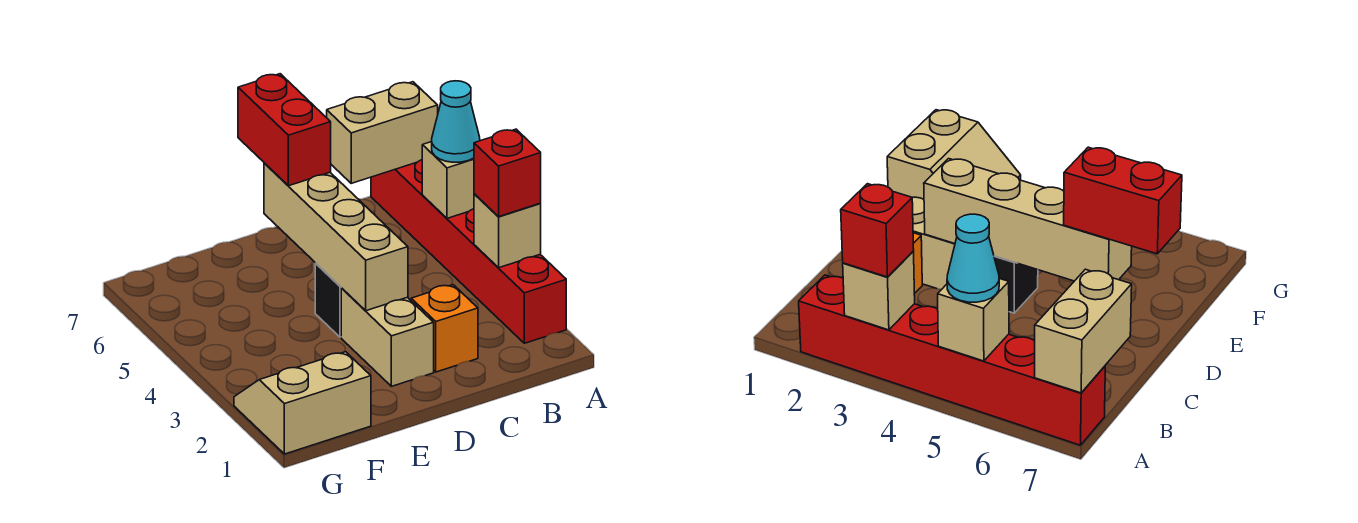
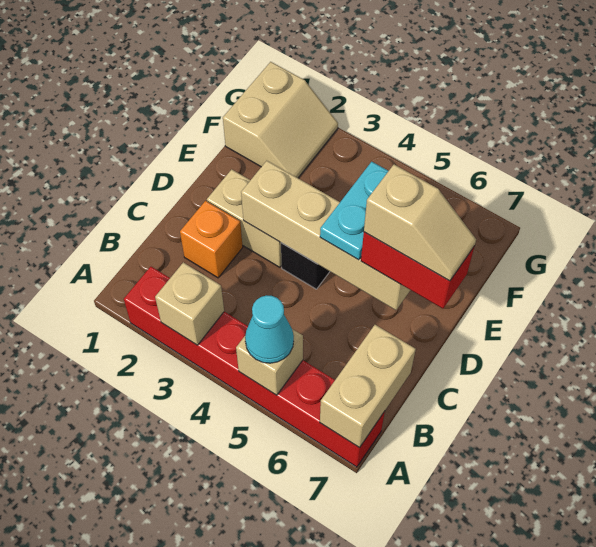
red 1x1 brick [474,129,541,216] -> none
none -> cyan 1x2 plate [320,162,388,260]
none -> tan 1x2 slope [364,165,476,281]

